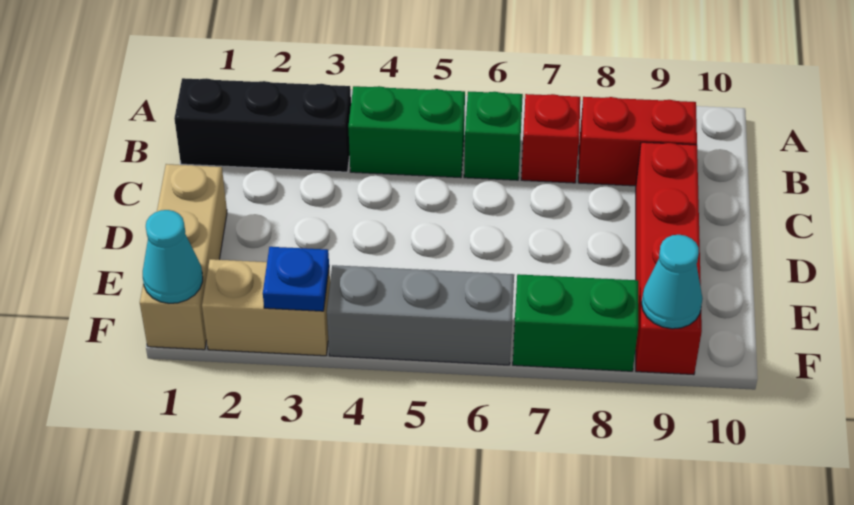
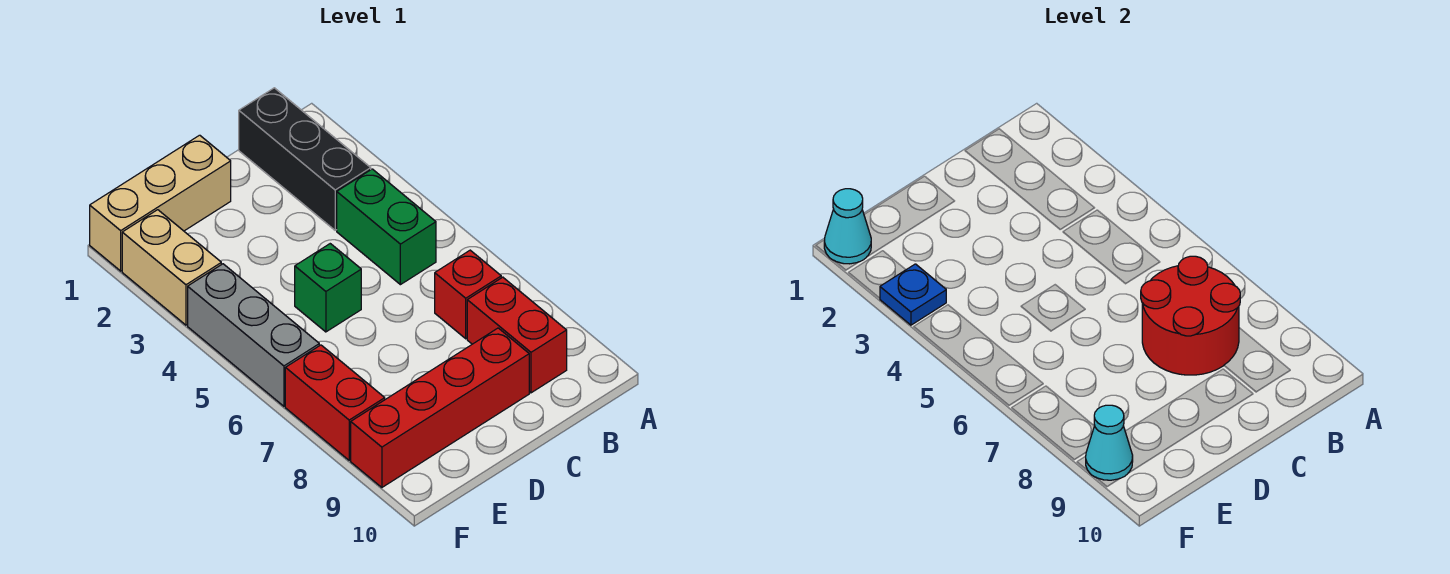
green 1x1 brick [464,91,523,180] -> green 1x1 brick moved to [295,244,361,332]
none -> red 2x2 round brick [1141,256,1240,375]
green 1x2 brick [513,274,638,371] -> red 1x2 brick [285,345,385,460]

